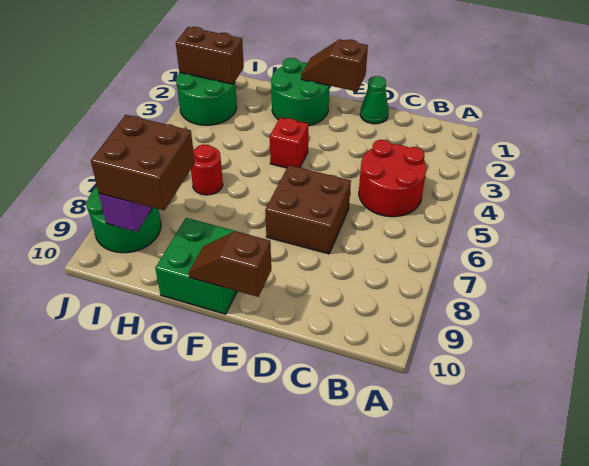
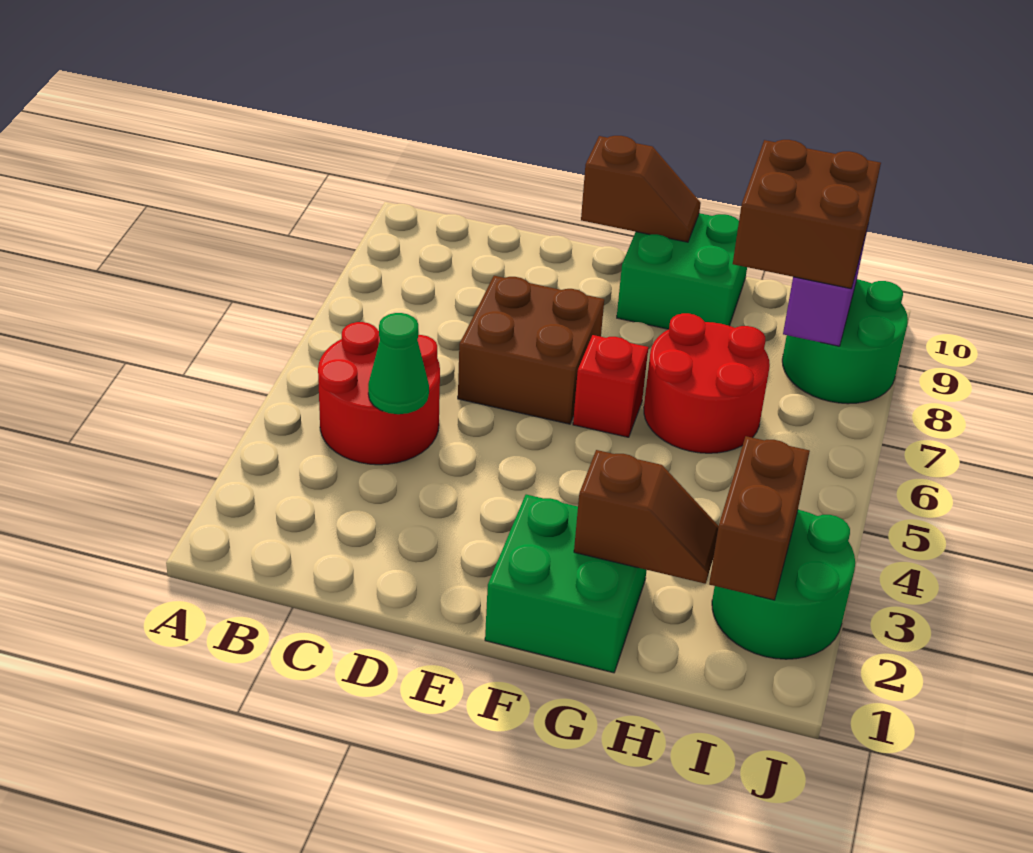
green 1x1 cone [360,76,389,124] -> green 1x1 cone moved to [368,313,429,414]
brown 1x2 slope [301,39,368,91] -> brown 1x2 slope moved to [574,450,719,584]
green 2x2 round brick [271,58,329,126] -> green 2x2 brick [485,494,647,673]
red 1x1 brick [270,117,309,168] -> red 1x1 brick moved to [573,335,648,437]
red 1x1 round brick [191,144,223,195] -> red 2x2 round brick [644,313,770,453]
brown 1x2 brick [176,27,244,84] -> brown 1x2 brick turned to [709,436,810,600]

